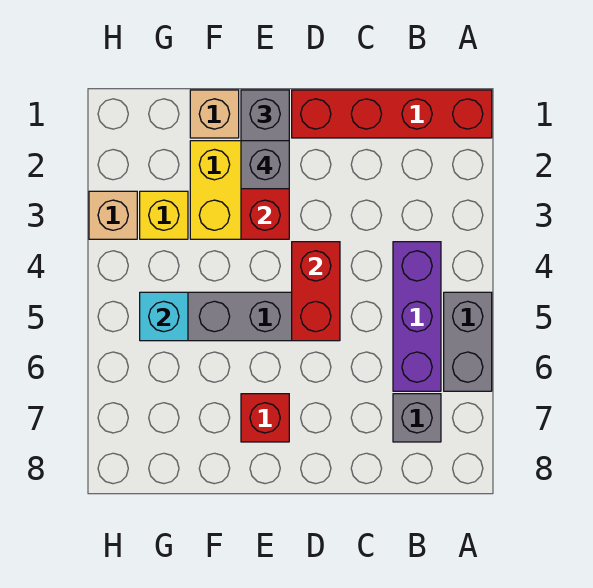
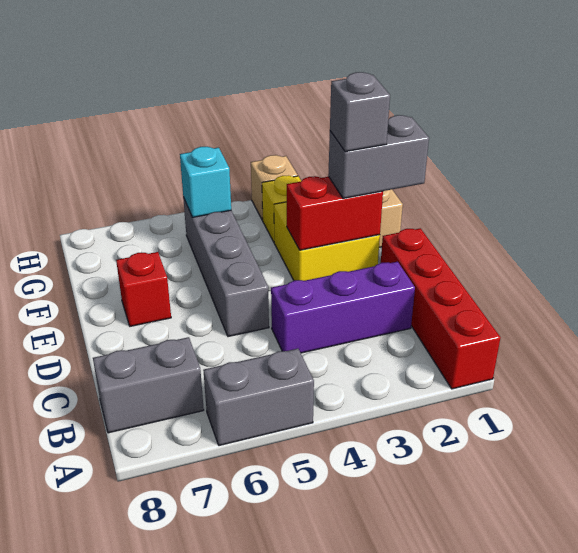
purple 1x3 brick [393,242,441,391] -> purple 1x3 brick moved to [271,262,415,353]
grey 1x1 brick [393,394,441,442] -> grey 1x2 brick [93,337,204,433]
red 1x2 brick [292,242,340,341] -> none

